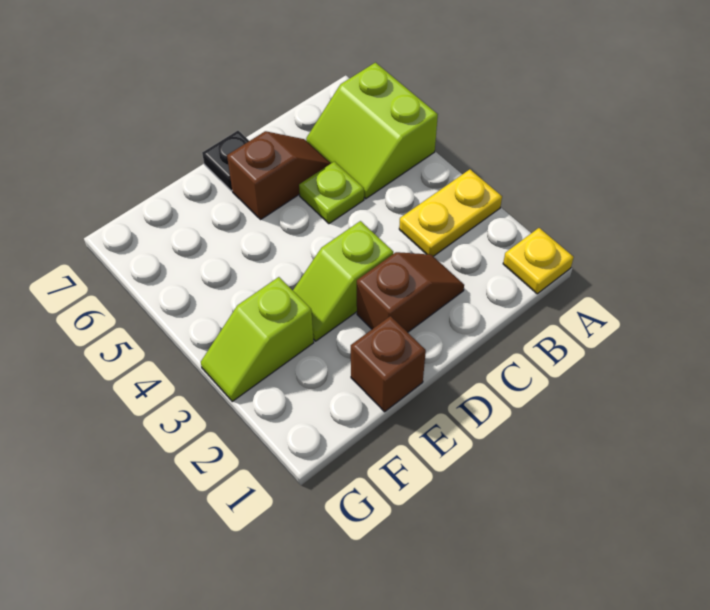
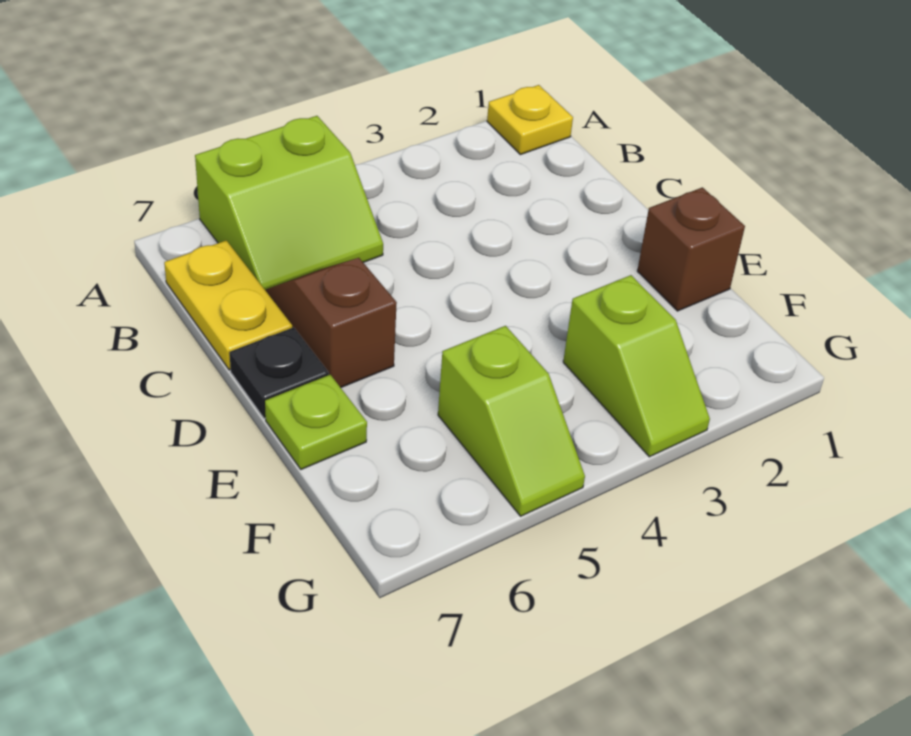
yellow 1x2 plate [399,169,502,256] -> yellow 1x2 plate moved to [164,240,292,370]
brown 1x2 slope [357,252,464,332] -> none
lime 1x1 plate [299,161,364,224] -> lime 1x1 plate moved to [265,375,367,469]
lime 1x2 slope [293,221,393,341] -> lime 1x2 slope moved to [438,326,585,516]

